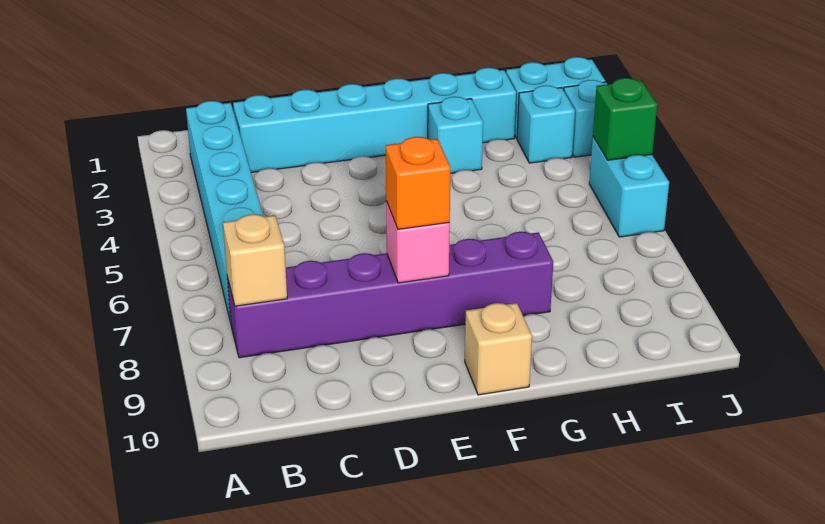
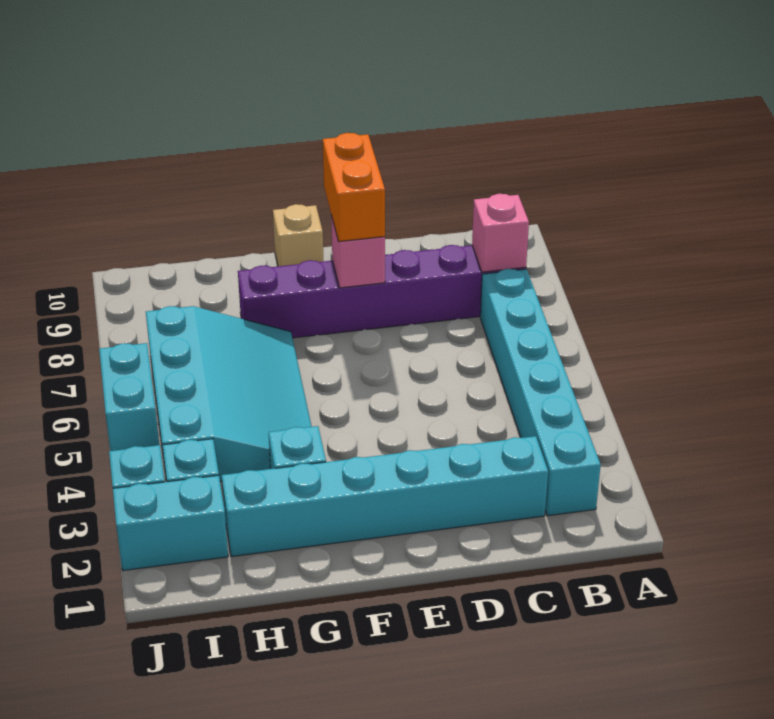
tan 1x1 brick [223,214,287,306] -> pink 1x1 brick [472,194,529,272]
orange 1x1 brick [386,137,451,229] -> orange 1x2 brick [323,133,385,242]
none -> cyan 3x4 slope [146,306,312,481]
green 1x1 brick [593,78,657,160] -> none

